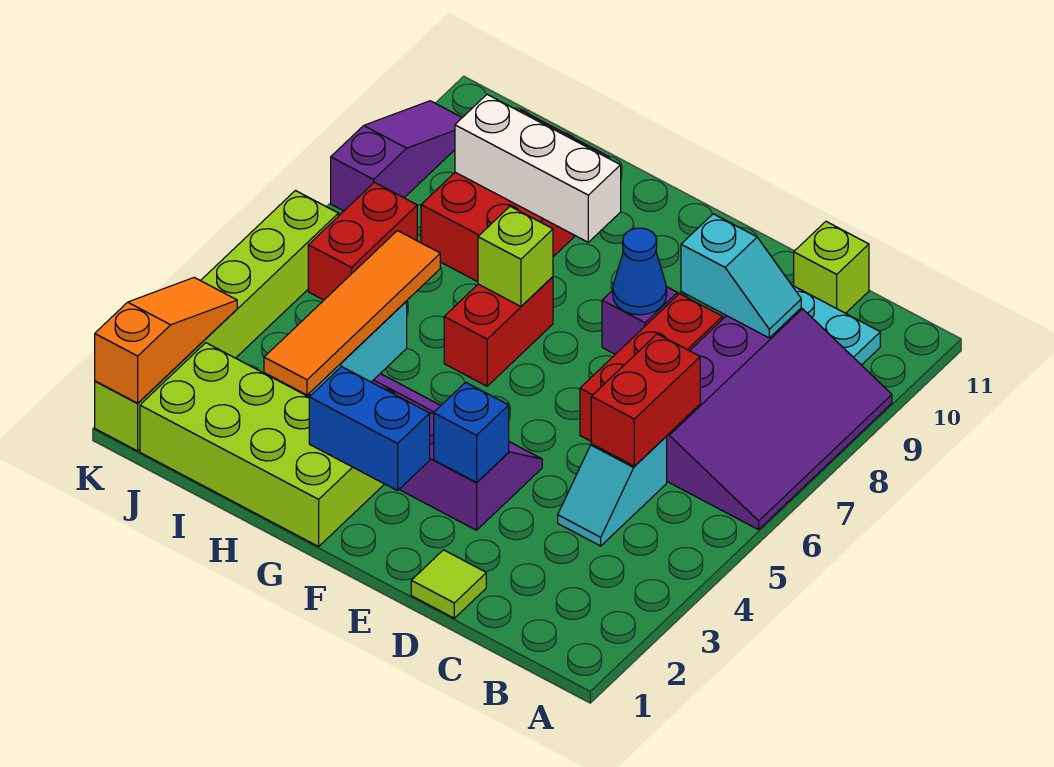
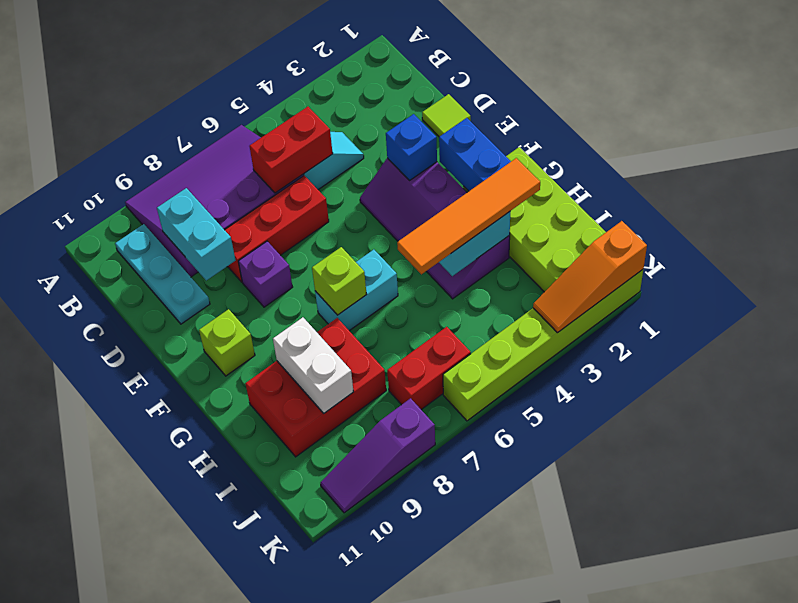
cyan 1x2 slope [681,214,801,338] -> cyan 1x2 brick [157,188,236,281]
lime 1x1 brick [794,222,869,313] -> lime 1x1 brick moved to [199,309,255,376]
blue 1x1 cone [613,228,667,315] -> none
red 1x2 brick [444,277,553,386] -> cyan 1x2 brick [315,250,398,331]
white 1x3 brick [455,95,621,242] -> white 1x2 brick [273,317,354,413]

